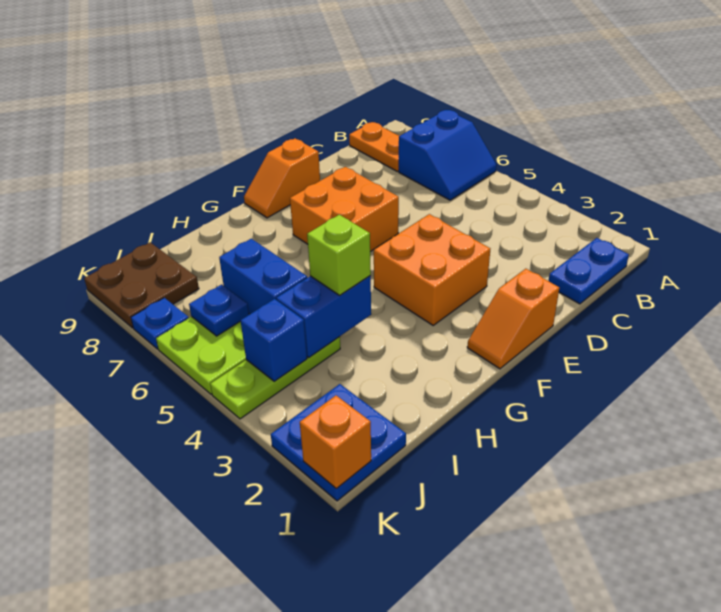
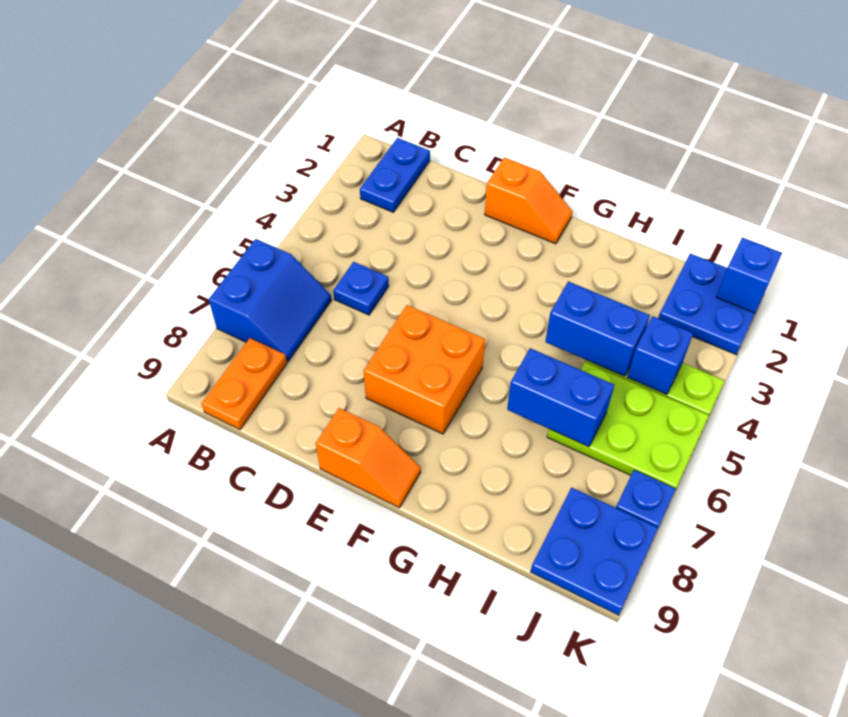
blue 2x2 slope [399,110,496,200] -> blue 2x2 slope turned to [209,239,332,362]
blue 1x2 plate [549,238,629,304] -> blue 1x2 plate turned to [360,138,430,212]
orange 2x2 brick [374,214,490,325] -> none
lime 1x1 brick [307,215,371,295] -> none
blue 1x2 brick [219,239,307,314] -> blue 1x2 brick turned to [507,348,614,447]
blue 1x1 plate [189,284,249,336] -> blue 1x1 plate moved to [333,262,389,315]
brown 2x2 plate [84,242,199,328] -> blue 2x2 plate [531,488,658,615]
orange 1x1 brick [300,396,371,489] -> blue 1x1 brick [716,237,782,313]

